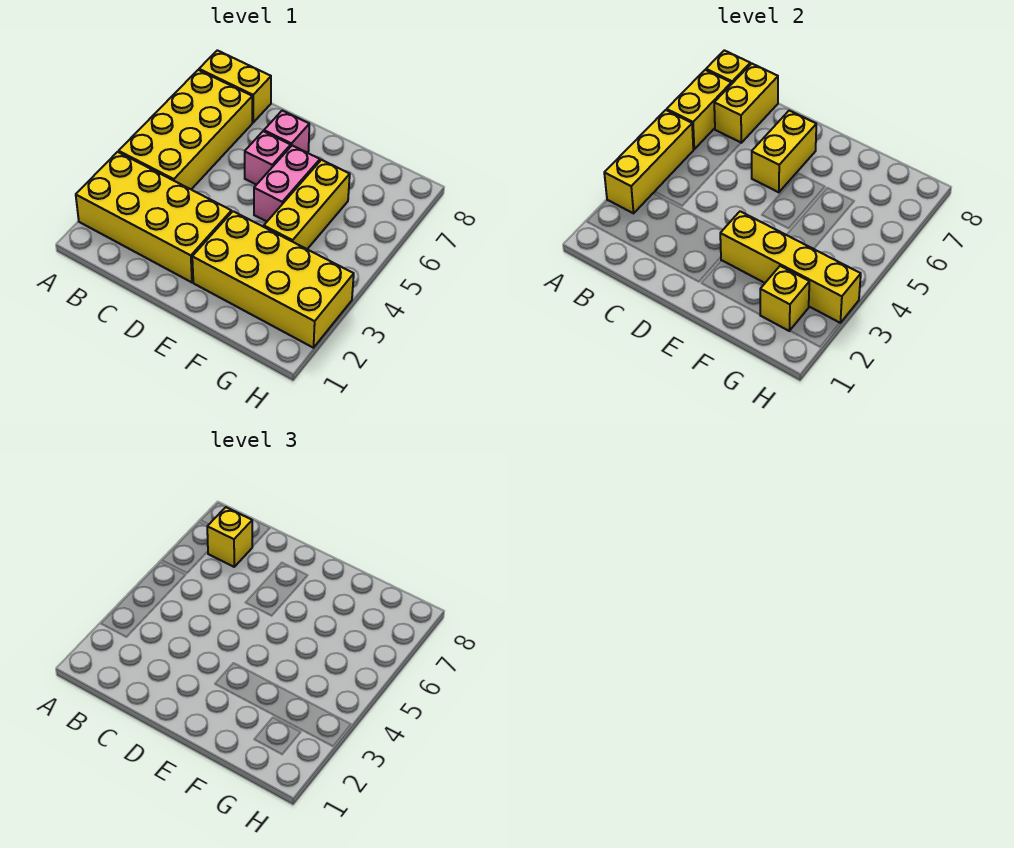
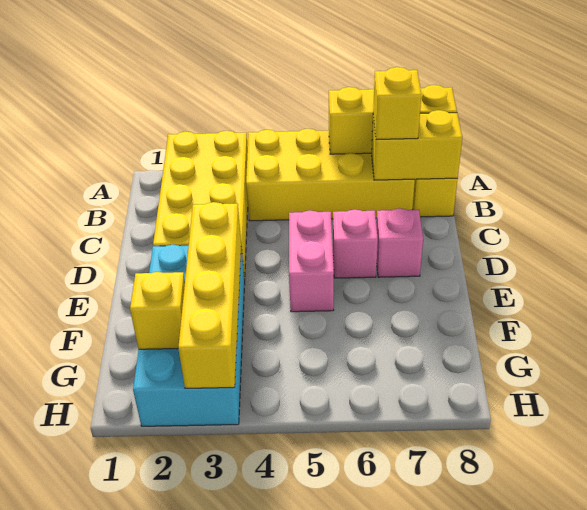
yellow 1x3 brick [604,110,693,213] -> none
yellow 1x2 brick [752,111,816,192] -> none
yellow 2x4 brick [192,211,354,348] -> cyan 2x4 brick [133,244,245,426]
pink 1x2 brick [254,146,320,222] -> pink 1x2 brick turned to [289,210,334,312]
yellow 1x3 brick [264,160,350,249] -> none

